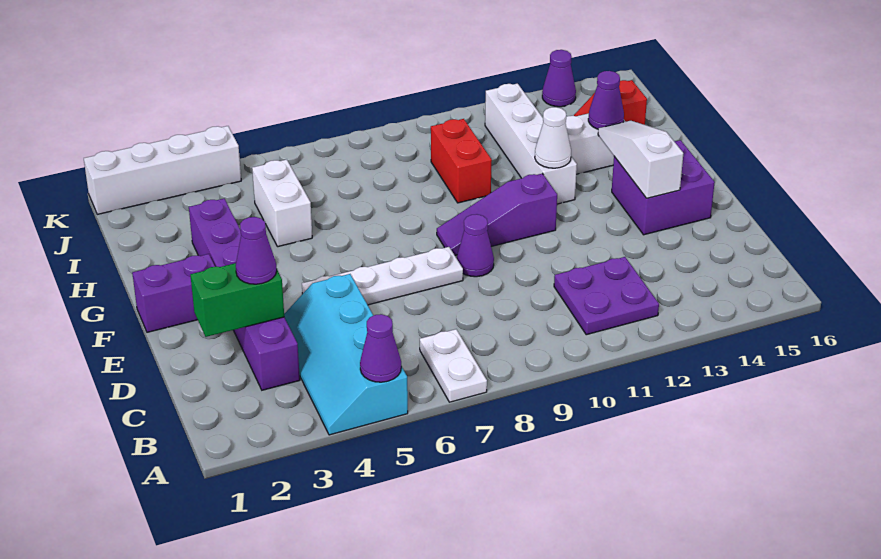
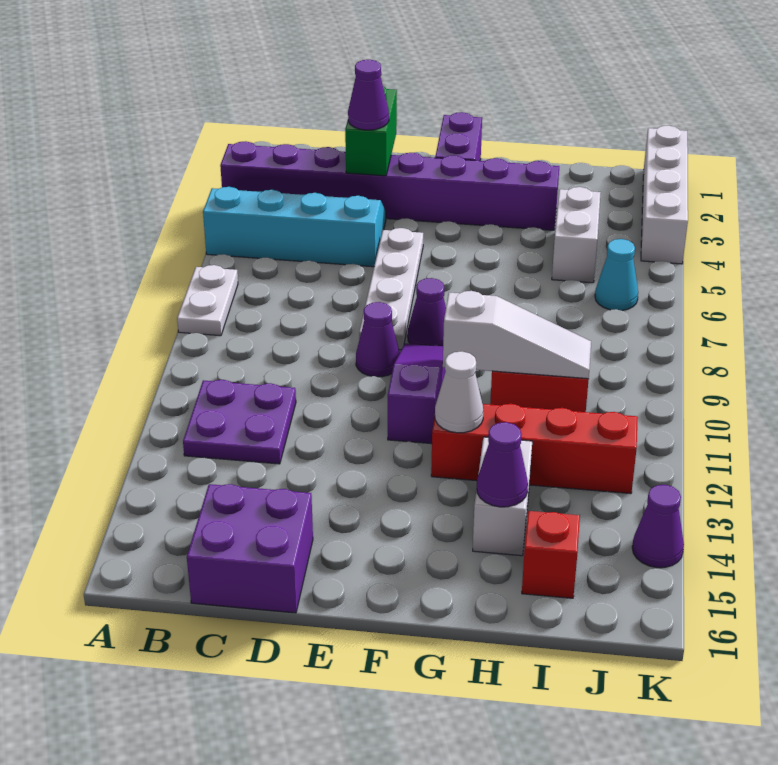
purple 1x1 cone [360,314,401,382] -> purple 1x1 cone moved to [408,278,446,346]
white 1x2 plate [420,329,487,402] -> white 1x2 plate turned to [177,265,238,336]
purple 1x6 brick [189,199,300,390] -> purple 1x8 brick [220,141,559,230]
purple 2x2 brick [612,140,715,235] -> purple 2x2 brick moved to [187,484,313,613]
white 1x3 slope [598,121,683,198] -> white 1x3 slope moved to [443,291,591,379]
white 1x4 brick [485,84,577,204] -> red 1x4 brick [431,404,638,494]
white 1x2 brick [252,159,312,247] -> white 1x2 brick turned to [552,187,601,283]
none -> cyan 1x1 cone [595,239,638,311]

